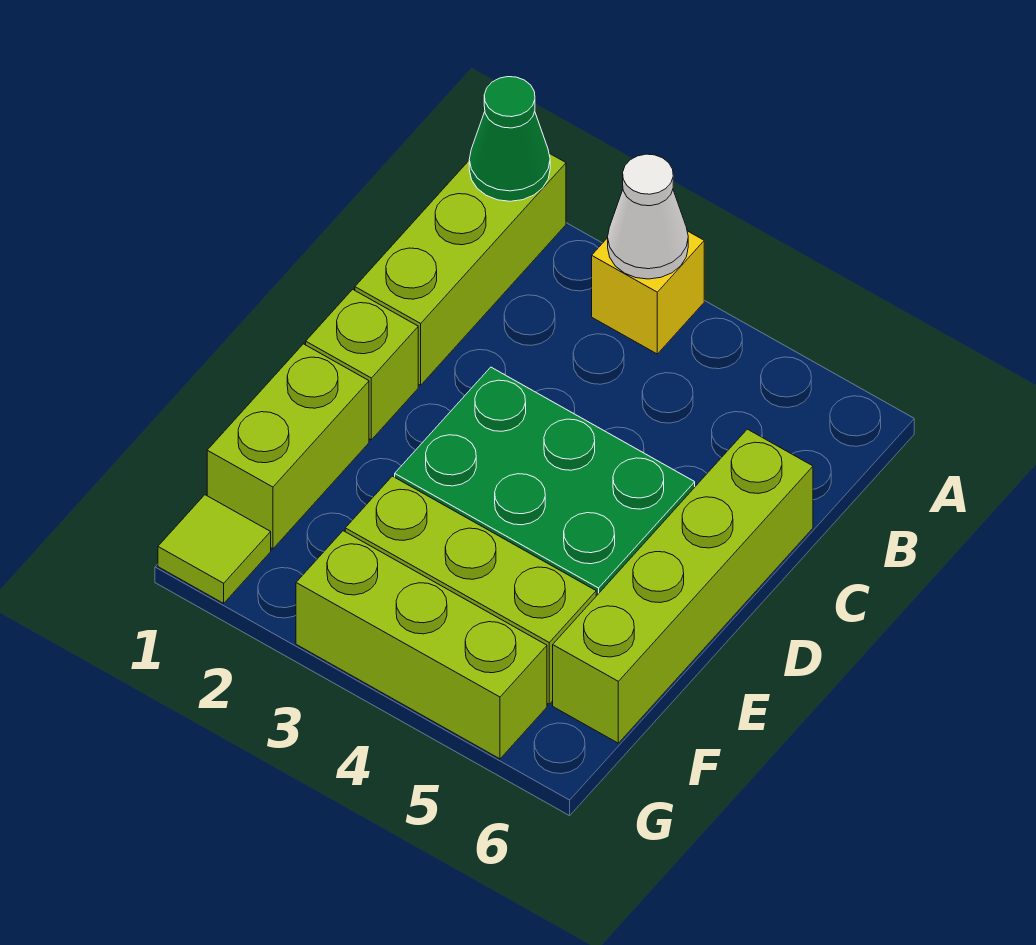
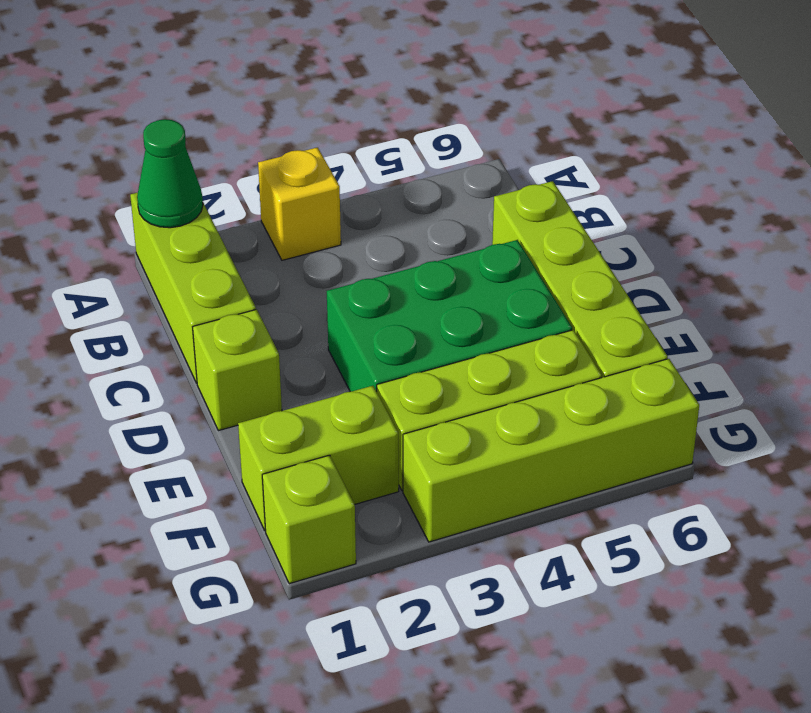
white 1x1 cone [608,154,688,279] -> none
lime 1x2 brick [207,344,369,549] -> lime 1x2 brick turned to [238,386,399,531]
lime 1x1 tile [158,495,271,603] -> lime 1x1 brick [262,455,356,584]
lime 1x3 brick [296,531,547,759] -> lime 1x4 brick [403,359,699,542]

